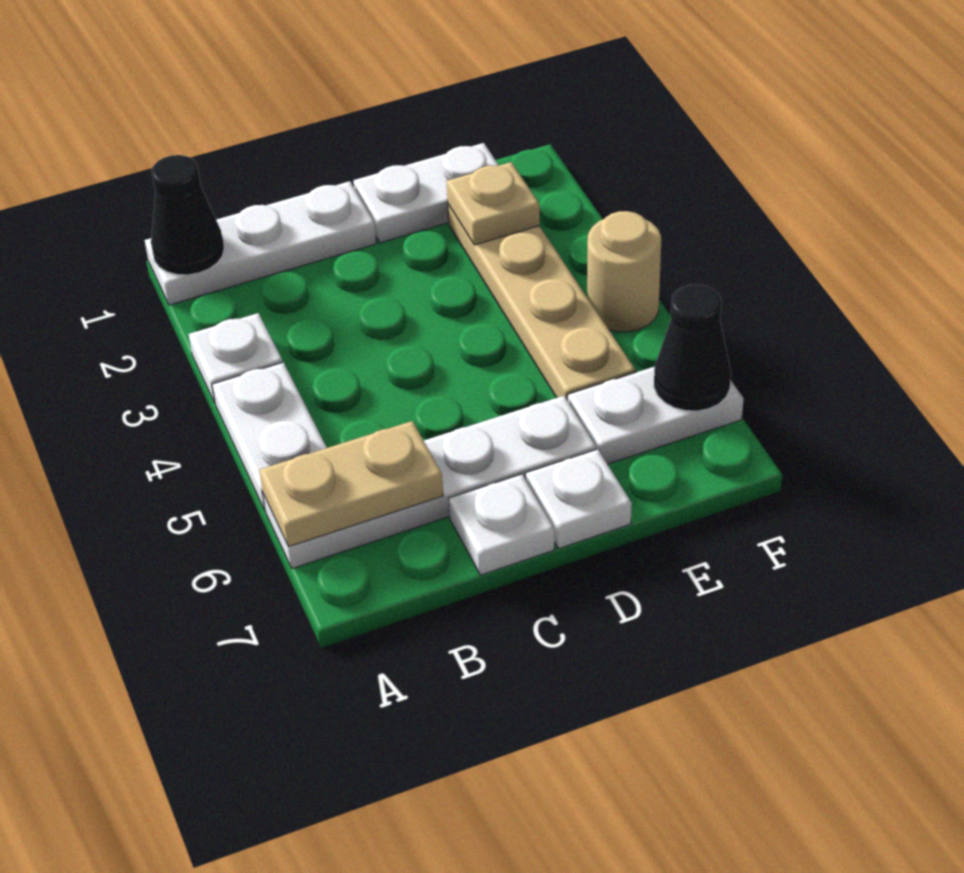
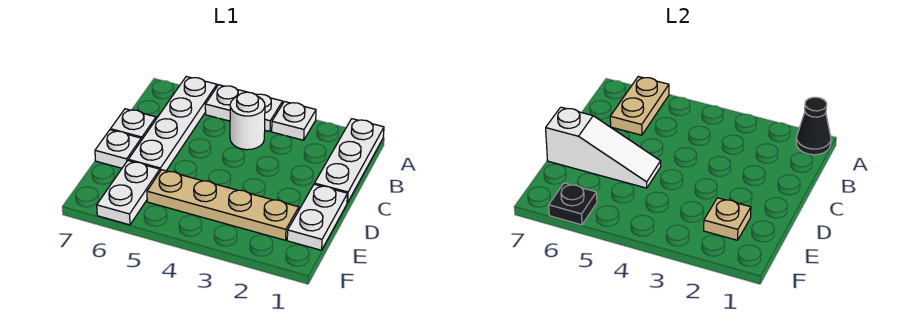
none -> white 1x1 round brick [230,92,265,150]
none -> white 1x3 slope [546,107,661,188]
tan 1x1 round brick [587,211,661,332] -> none
black 1x1 cone [654,284,731,411] -> black 1x1 plate [549,183,597,225]

